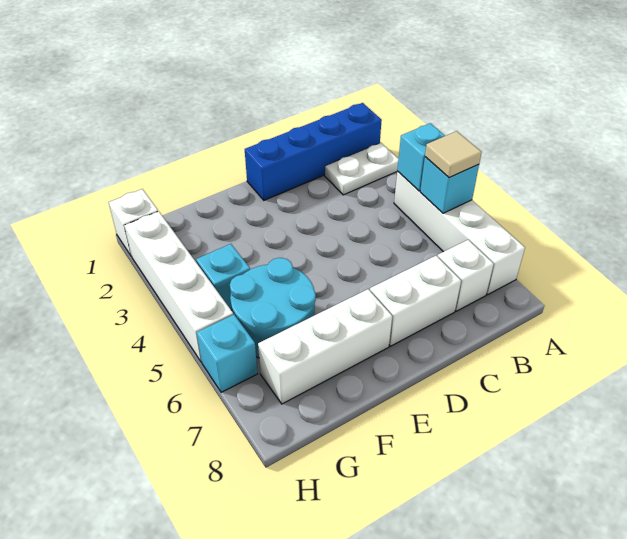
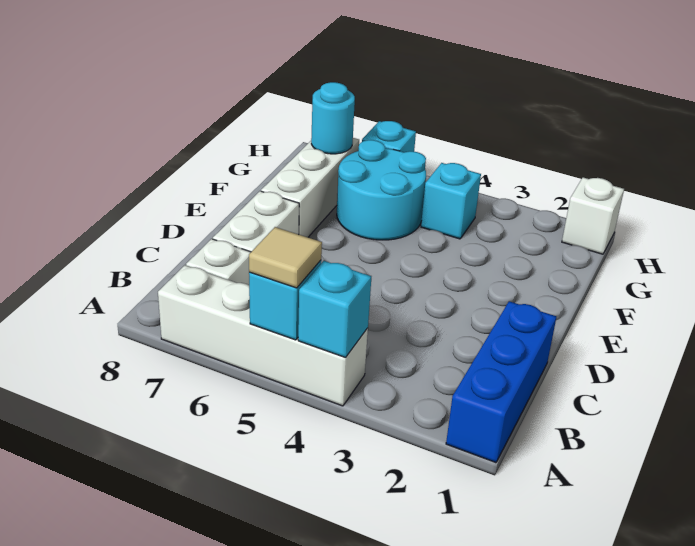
blue 1x4 brick [245,103,382,200] -> blue 1x3 brick [446,301,556,463]
white 1x2 plate [325,143,398,195] -> none
none -> cyan 1x1 round brick [311,82,355,154]
white 1x4 brick [124,211,233,362] -> none

